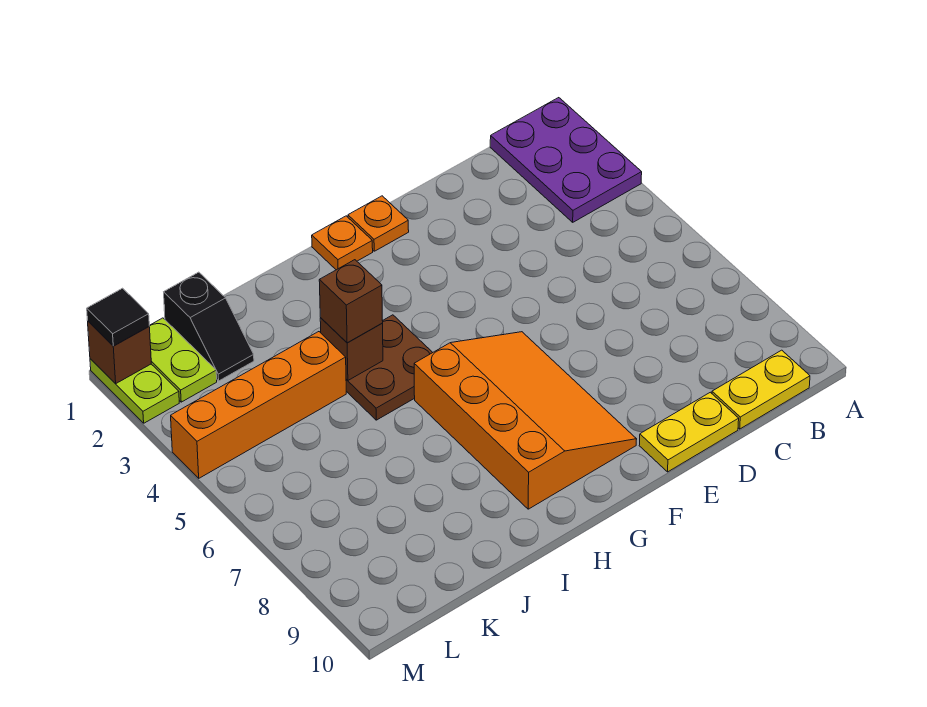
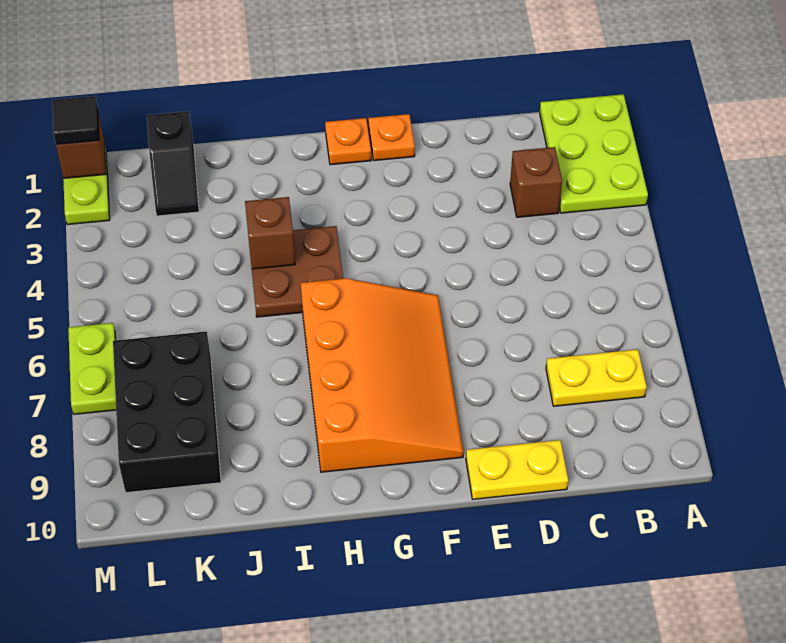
purple 2x3 plate [490,98,642,222] -> lime 2x3 plate [540,94,648,213]
yellow 1x2 plate [712,350,810,429] -> yellow 1x2 plate moved to [546,349,647,406]
brown 1x1 brick [319,260,383,343] -> brown 1x1 brick moved to [510,147,562,217]
orange 1x4 brick [171,332,346,478] -> none
none -> black 2x3 brick [113,331,221,493]
lime 1x2 plate [149,318,217,402] -> lime 1x2 plate moved to [68,323,116,414]

